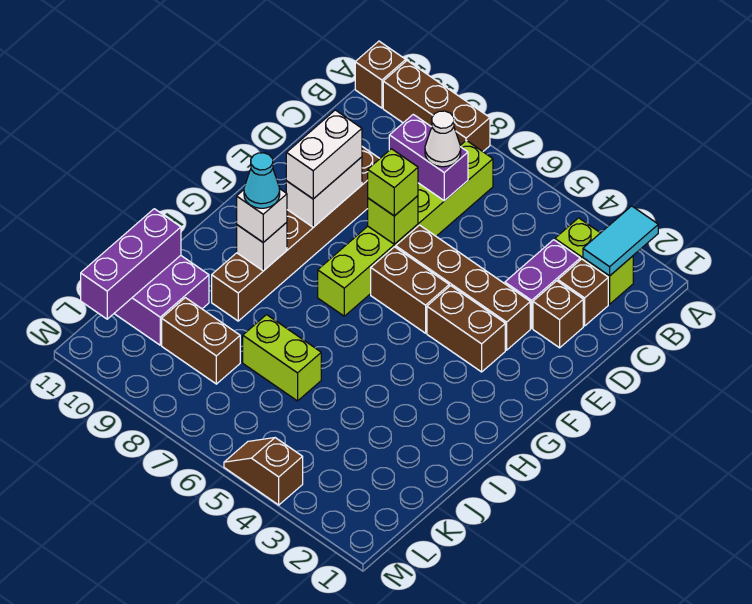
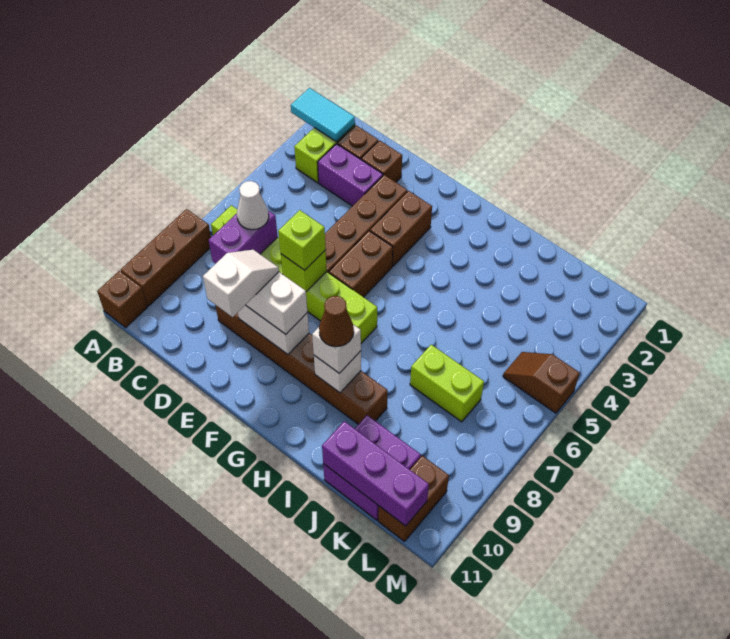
none -> white 1x2 slope [203,250,279,317]
cyan 1x1 cone [244,153,280,208] -> brown 1x1 cone [319,296,354,347]
lime 1x2 brick [243,315,321,401] -> lime 1x2 brick turned to [410,345,484,422]
brown 1x2 brick [162,298,240,384] -> brown 1x2 brick moved to [378,456,449,541]
brown 1x2 slope [224,438,303,505] -> brown 1x2 slope turned to [503,352,580,413]

